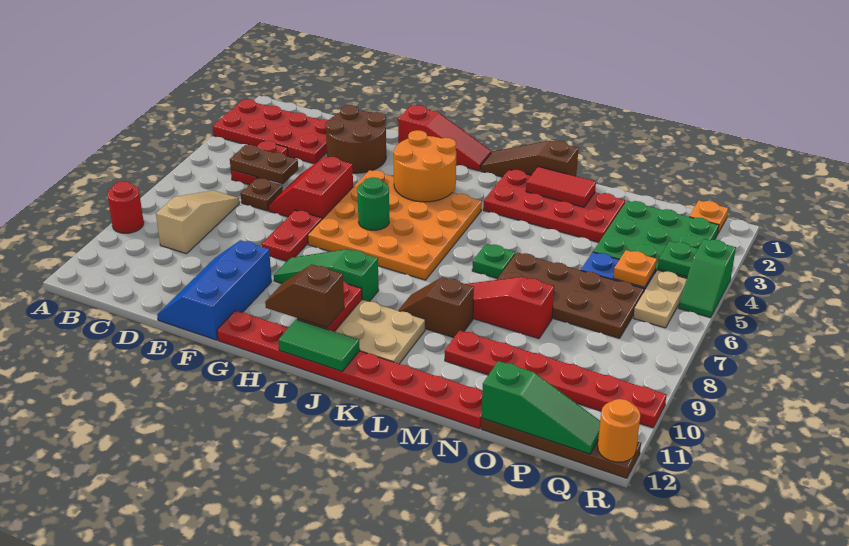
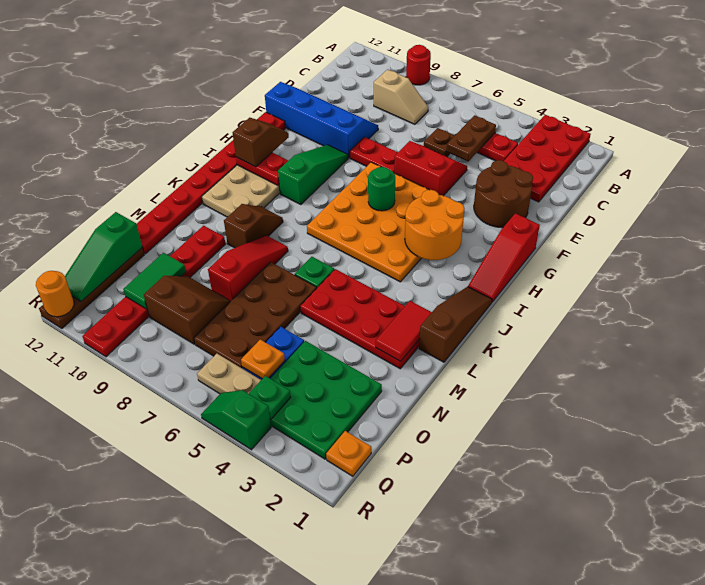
tan 1x3 slope [156,190,239,254] -> tan 1x2 slope [374,70,428,124]
blue 2x3 slope [157,240,272,340] -> blue 2x4 slope [265,82,378,158]
green 1x2 tile [278,319,360,371] -> green 1x2 tile moved to [123,253,186,309]
red 2x4 plate [483,170,625,242] -> red 2x4 plate turned to [300,269,419,369]
none -> brown 2x2 slope [144,276,231,344]

